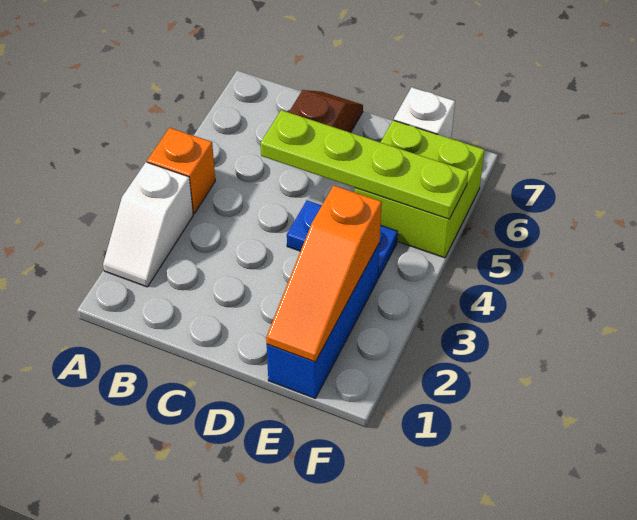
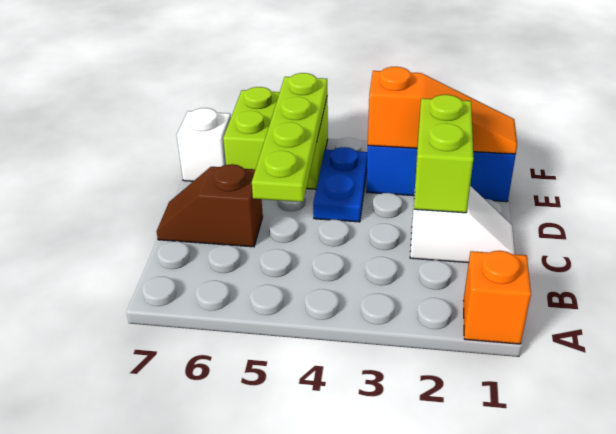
white 1x2 slope [103,162,193,287] -> white 1x2 slope moved to [410,186,515,263]
orange 1x1 brick [147,128,215,214] -> orange 1x1 brick moved to [464,251,531,344]
none -> lime 1x2 brick [414,95,474,213]

